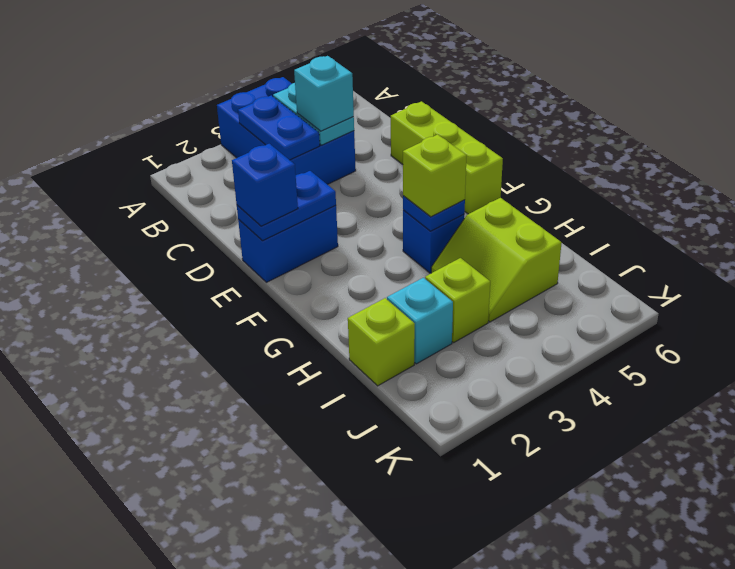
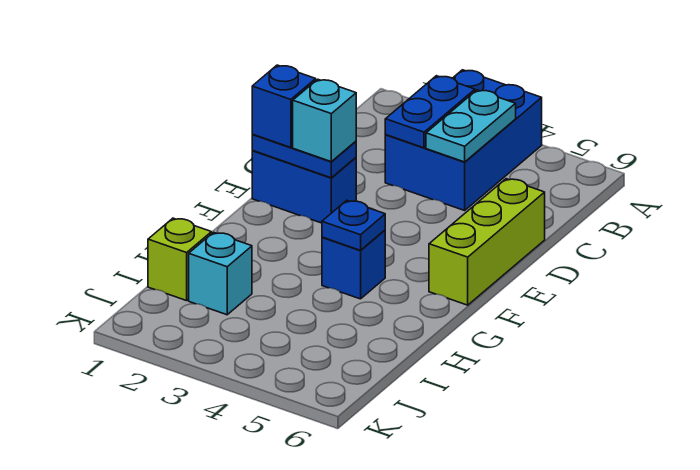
cyan 1x1 brick [294,56,354,131] -> cyan 1x1 brick moved to [293,79,356,161]
lime 1x1 brick [403,134,467,217] -> none
lime 2x2 slope [431,198,562,322] -> none
lime 1x1 brick [425,258,490,342] -> none

